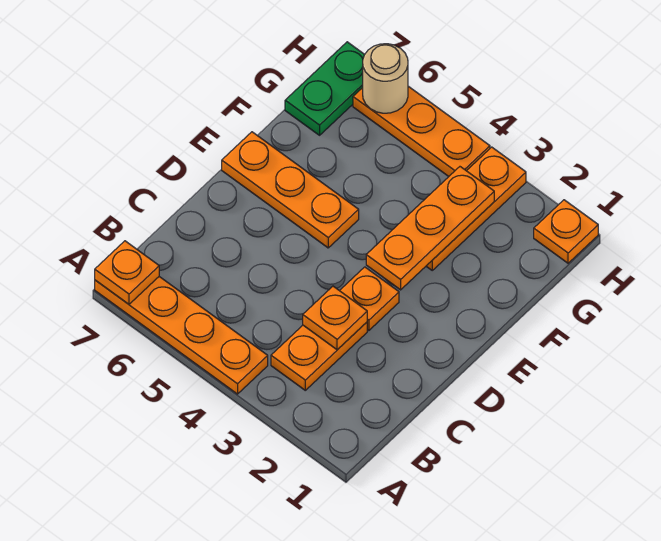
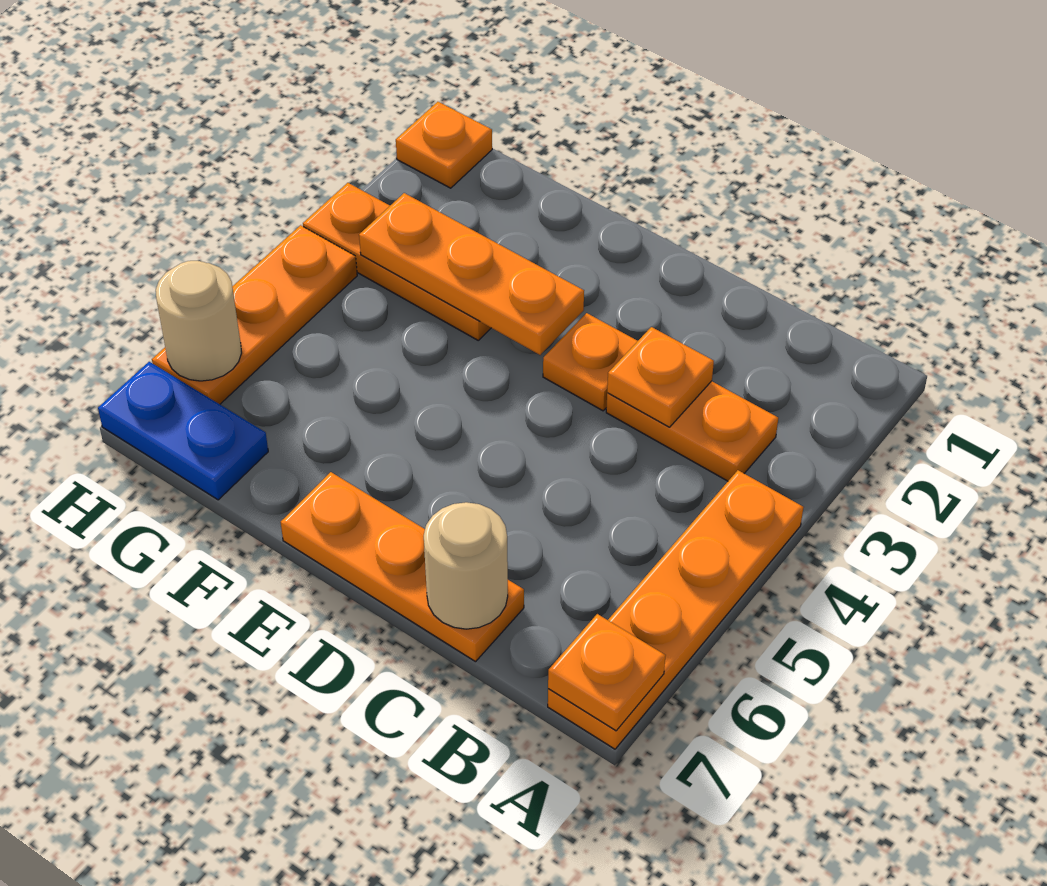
none -> tan 1x1 round brick [424,502,508,629]
orange 1x3 plate [222,132,359,248] -> orange 1x3 plate turned to [281,472,524,662]
green 1x2 plate [285,42,365,135] -> blue 1x2 plate [98,362,268,500]

